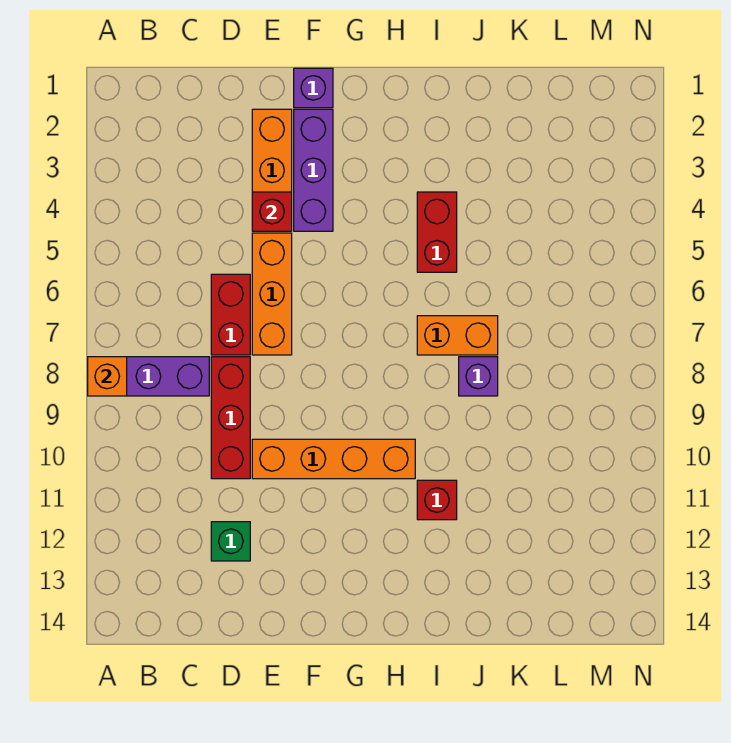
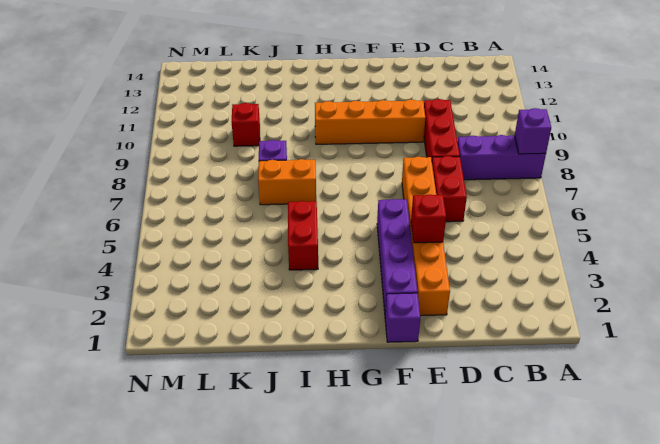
orange 1x1 brick [88,357,127,396] -> purple 1x1 brick [515,108,551,154]
green 1x1 brick [211,522,250,561] -> none
purple 1x3 brick [294,109,333,231] -> purple 1x4 brick [377,199,417,311]
red 1x1 brick [417,480,457,520] -> red 1x1 brick moved to [232,103,260,146]

